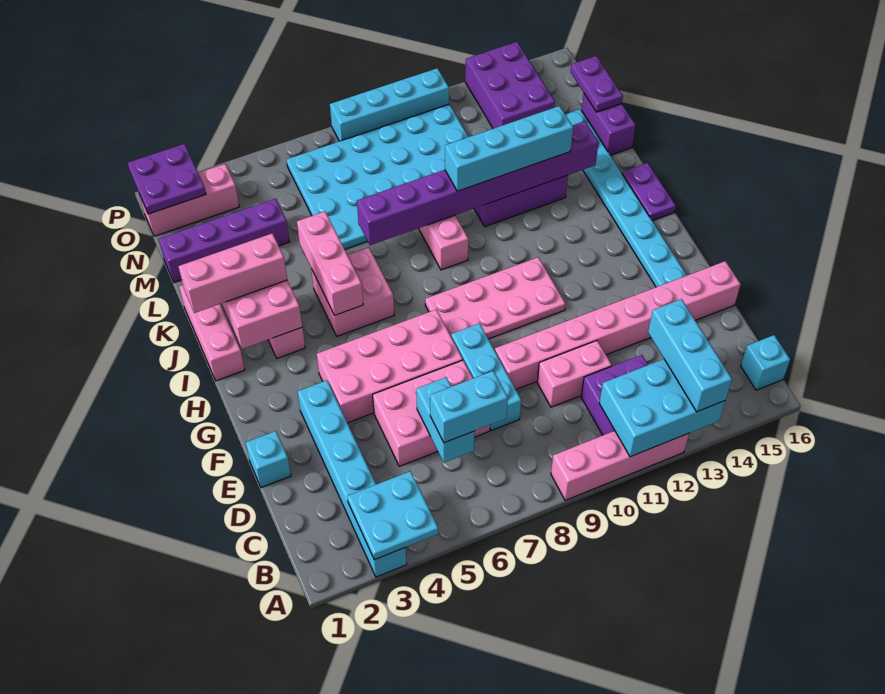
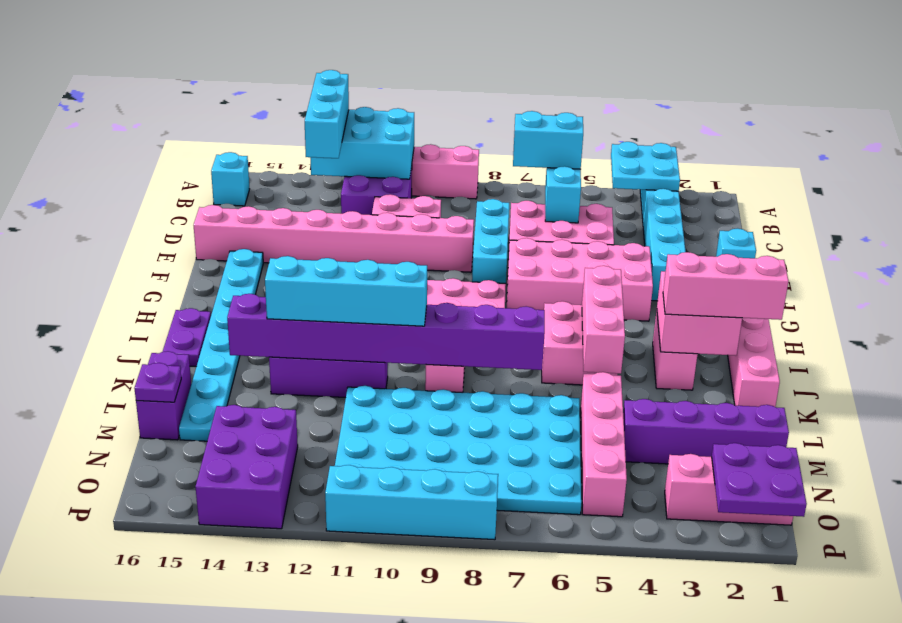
none -> pink 1x4 brick [580,372,627,517]
purple 1x2 plate [571,56,623,112] -> purple 1x1 plate [134,363,181,402]

